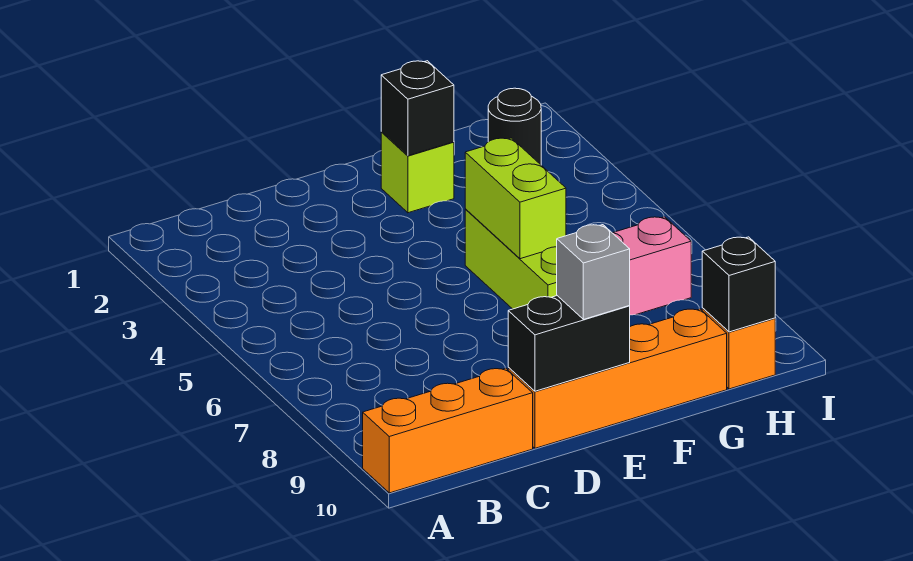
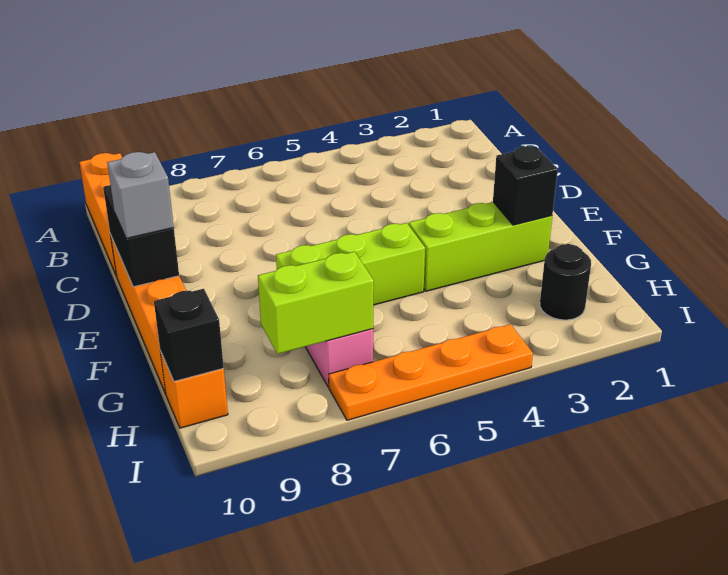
lime 1x1 brick [381,132,454,213] -> lime 1x3 brick [409,202,552,291]
lime 1x2 brick [465,138,566,259] -> lime 1x2 brick moved to [258,252,374,354]
none -> orange 1x4 plate [329,324,533,420]

